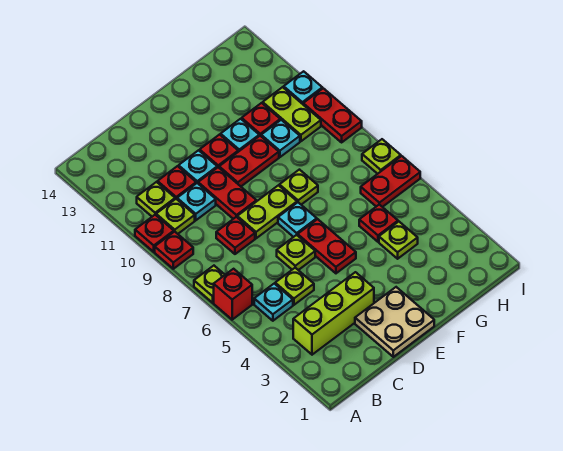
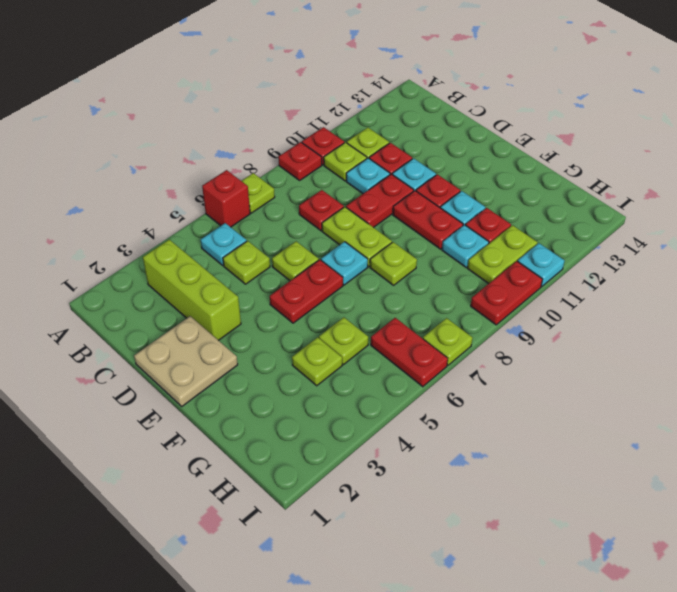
red 1x1 plate [359,205,398,242] -> lime 1x1 plate [319,317,368,365]

